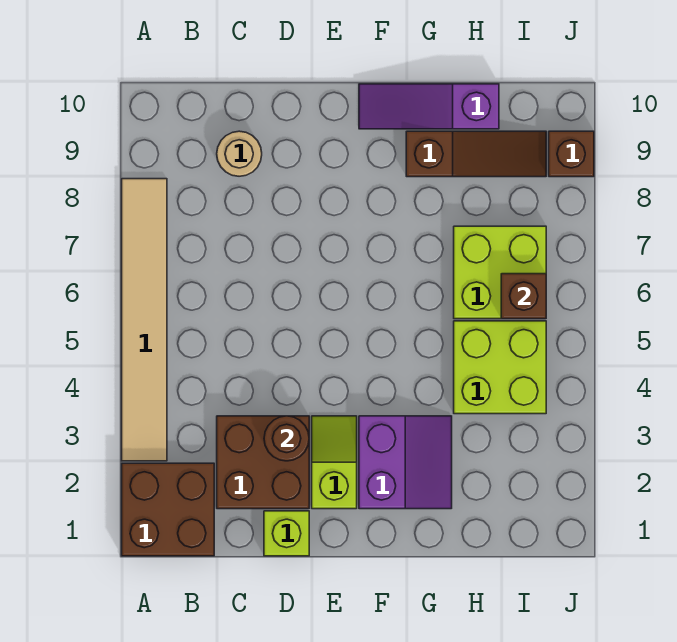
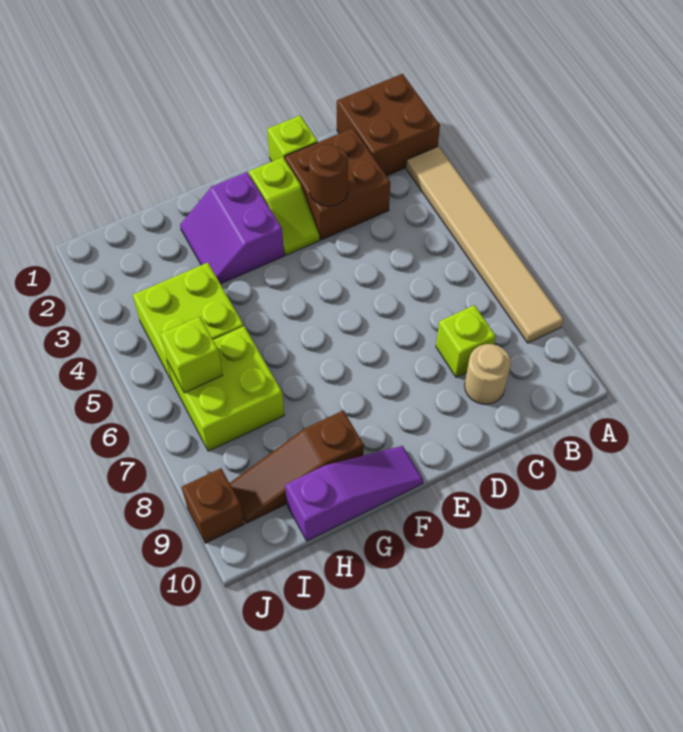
none -> lime 1x1 brick [436,305,496,377]
brown 1x1 brick [501,274,546,319] -> lime 1x1 brick [161,316,223,393]

